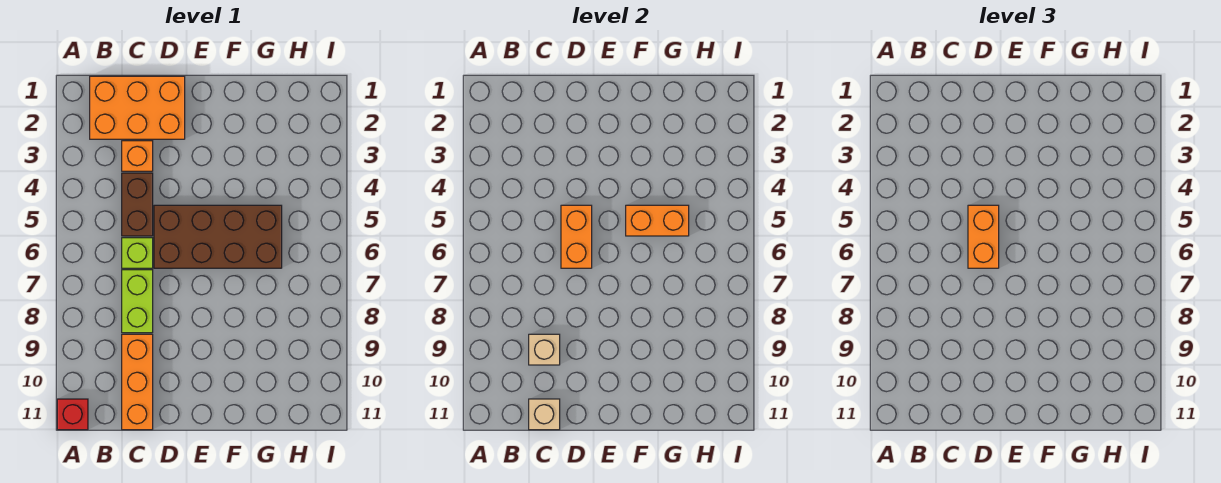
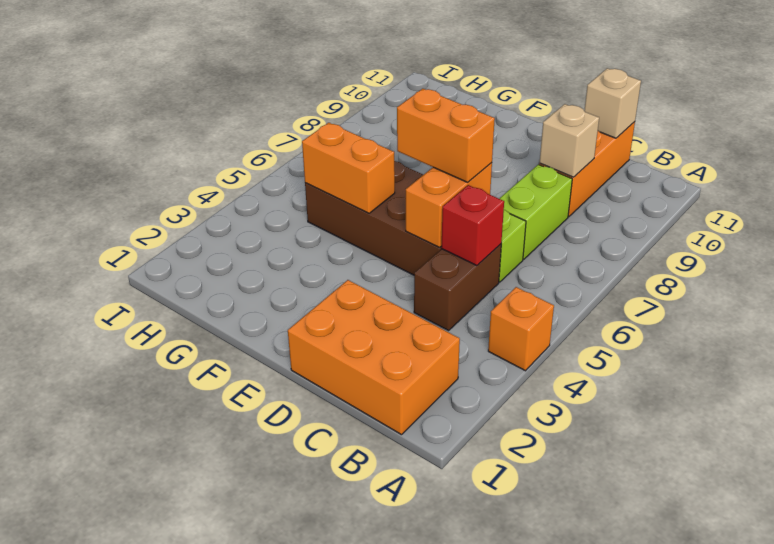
red 1x1 brick [57,399,88,430] -> red 1x1 brick moved to [441,185,504,266]
orange 1x1 brick [122,141,153,171] -> orange 1x1 brick moved to [488,287,554,371]
orange 1x2 brick [968,205,999,268] -> orange 1x2 brick turned to [397,89,495,182]

